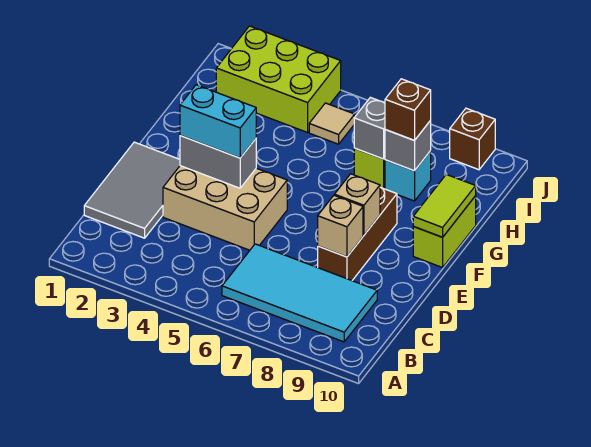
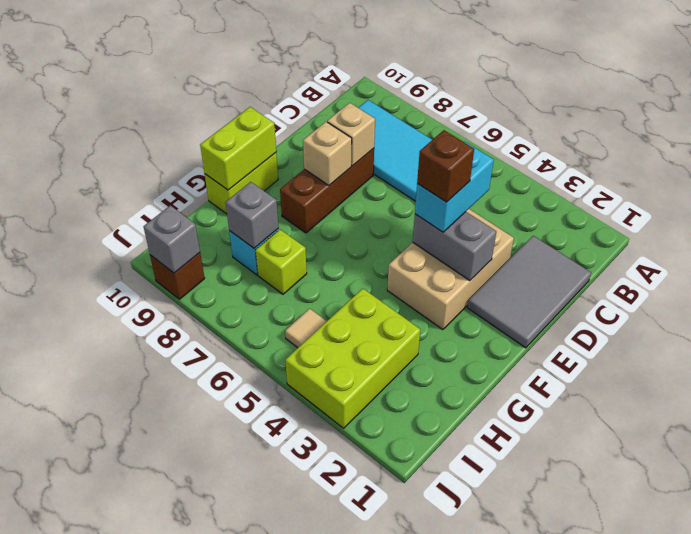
tan 2x3 brick [163,166,287,250] -> tan 2x3 brick turned to [387,209,514,330]
cyan 1x2 brick [180,85,256,158] -> cyan 1x2 brick turned to [415,142,494,232]
lime 1x2 tile [413,174,476,237] -> lime 1x2 brick [200,107,276,190]
grey 1x1 brick [354,97,385,159] -> grey 1x1 brick moved to [144,206,200,273]
brown 1x1 brick [385,79,431,140] -> brown 1x1 brick moved to [417,130,474,202]
lime 2x3 brick [216,26,341,132] -> lime 2x3 brick turned to [285,289,420,428]

